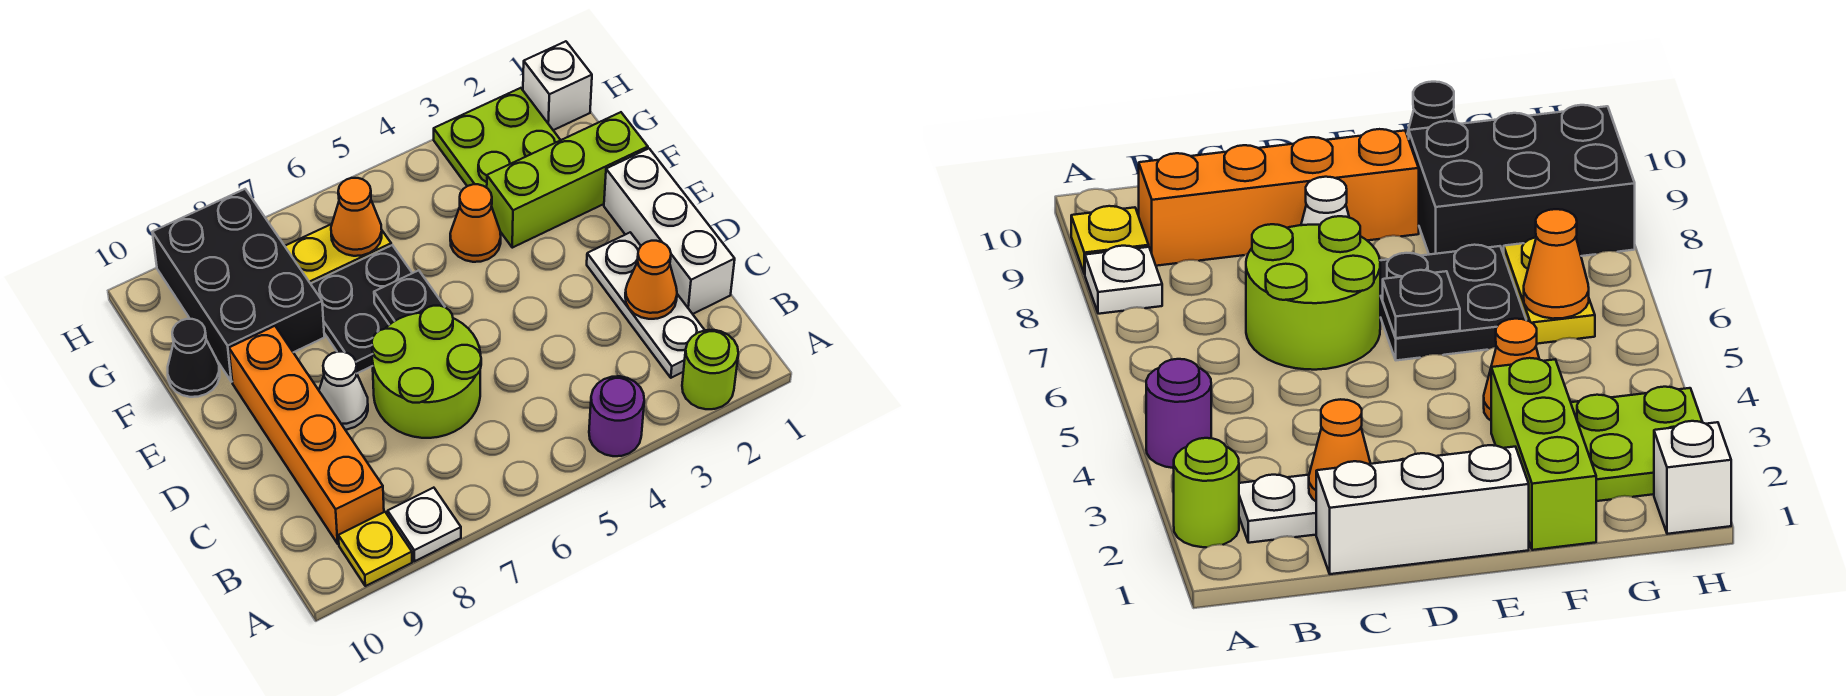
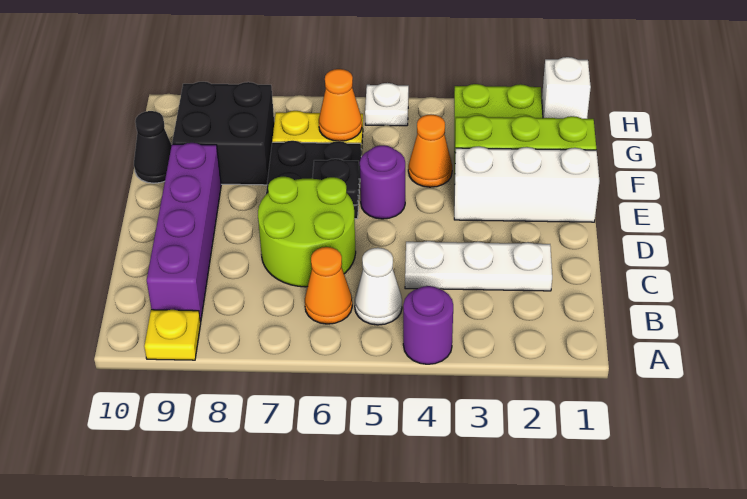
lime 1x1 round brick [682,330,738,409] -> none
white 1x1 plate [388,488,461,561] -> white 1x1 plate moved to [365,83,409,126]
white 1x3 plate [587,232,705,378] -> white 1x3 plate turned to [405,241,552,291]
orange 1x4 brick [229,326,384,544] -> purple 1x4 brick [147,143,221,322]
white 1x3 brick [604,149,735,314] -> white 1x3 brick turned to [454,146,599,222]
orange 1x1 cone [625,241,677,319] -> orange 1x1 cone moved to [305,247,352,324]
white 1x1 cone [319,352,368,430] -> white 1x1 cone moved to [355,248,402,325]
none -> purple 1x1 round brick [360,145,405,219]
black 2x3 brick [152,189,324,382] -> black 2x2 brick [172,82,274,185]

